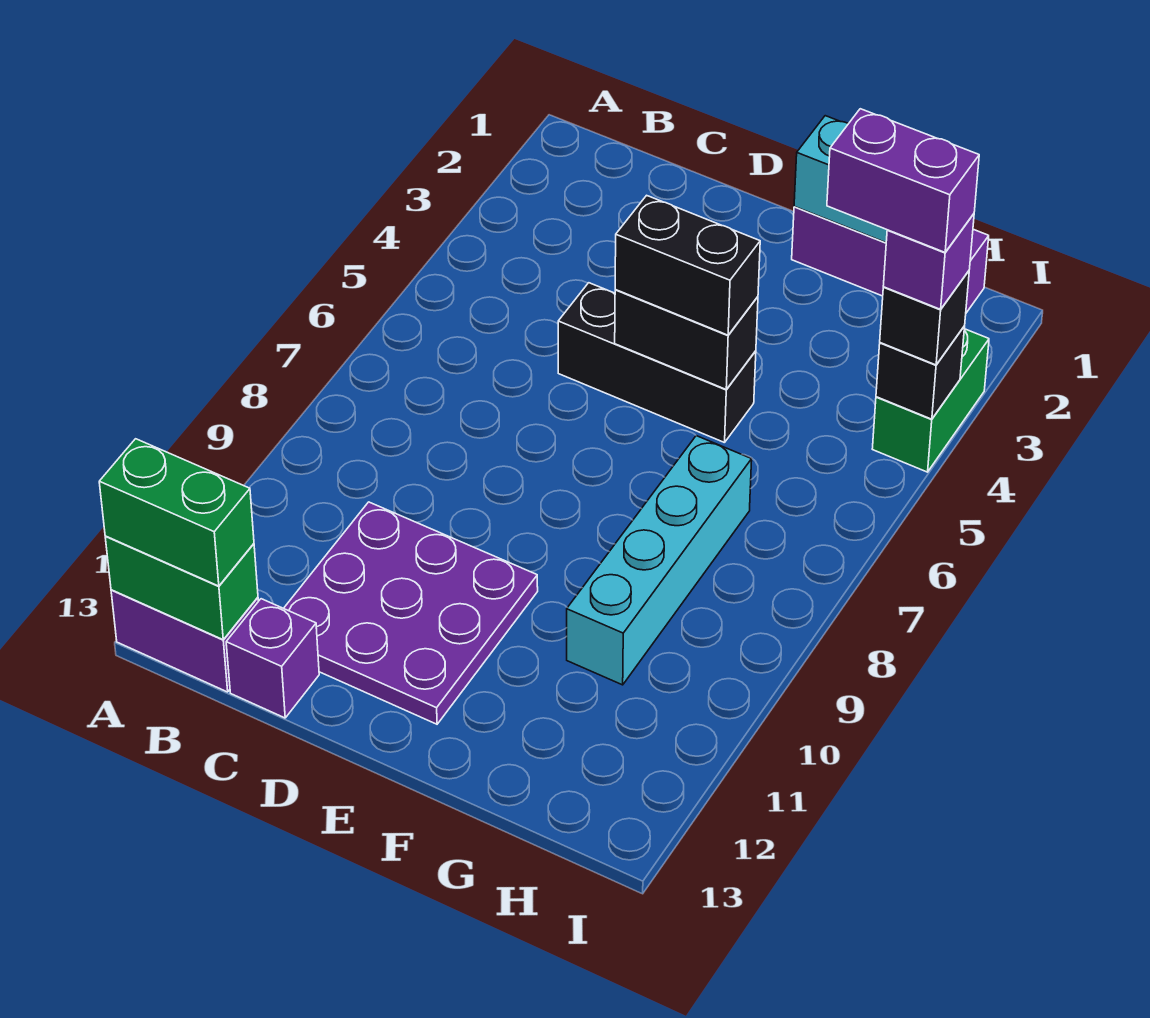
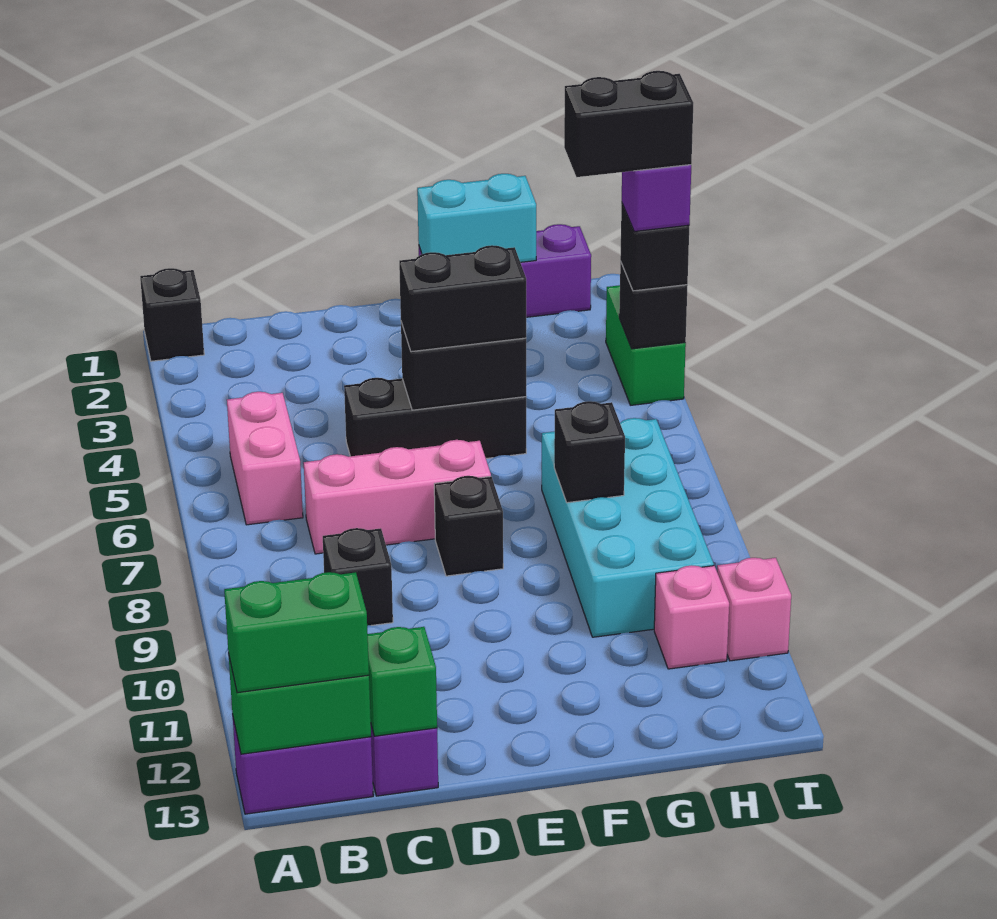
none -> black 1x1 brick [140,268,204,361]
none -> pink 1x2 brick [227,392,303,525]
none -> pink 1x3 brick [304,440,491,554]
none -> black 1x1 brick [323,528,393,626]
purple 3x3 plate [284,502,538,724] -> none
none -> green 1x1 brick [368,627,437,736]
none -> black 1x1 brick [434,476,503,576]
cyan 1x4 brick [567,436,752,685] -> cyan 2x4 brick [542,418,714,637]
none -> black 1x1 brick [554,401,625,503]
purple 1x2 brick [827,109,979,252] -> black 1x2 brick [564,71,693,177]
none -> pink 1x1 brick [654,565,729,669]
none -> pink 1x1 brick [717,558,791,661]

